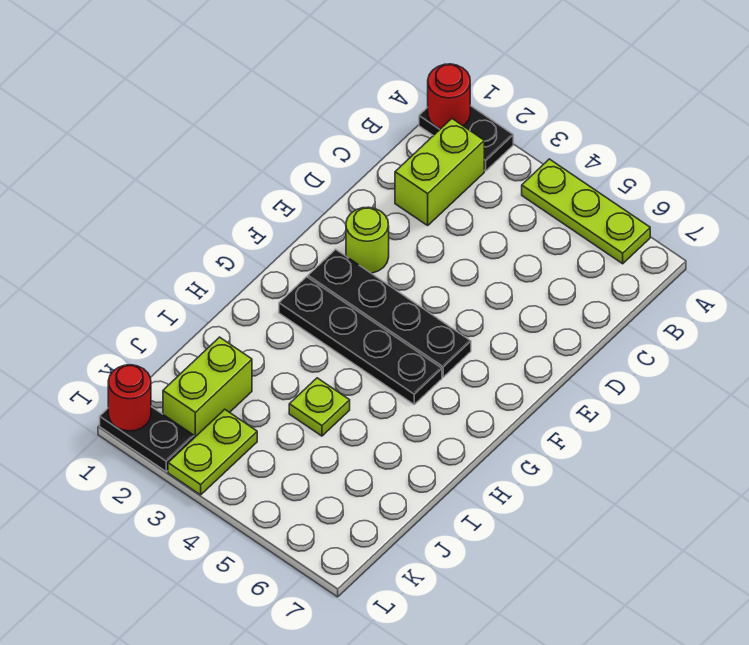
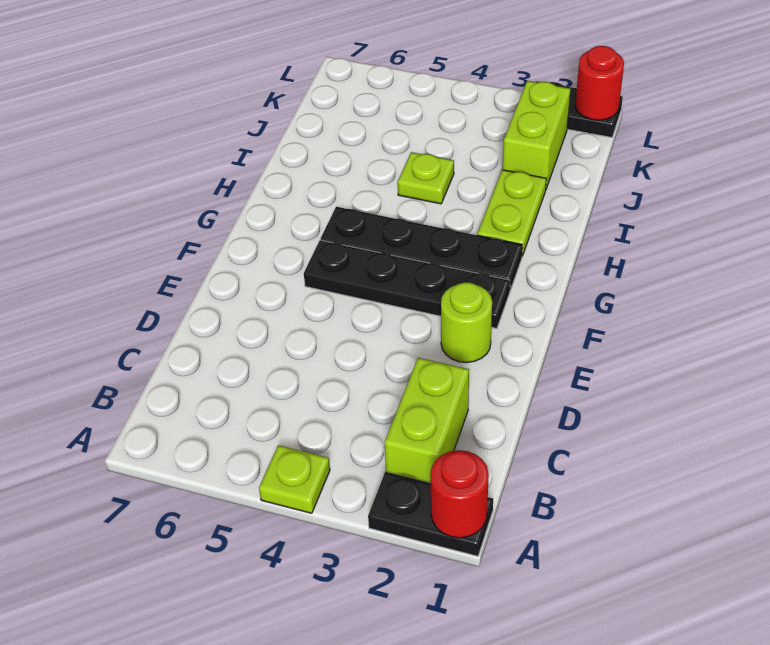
lime 1x3 plate [522,159,650,264] -> lime 1x1 plate [259,445,330,513]
lime 1x2 plate [168,409,257,495] -> lime 1x2 plate moved to [477,170,546,256]

